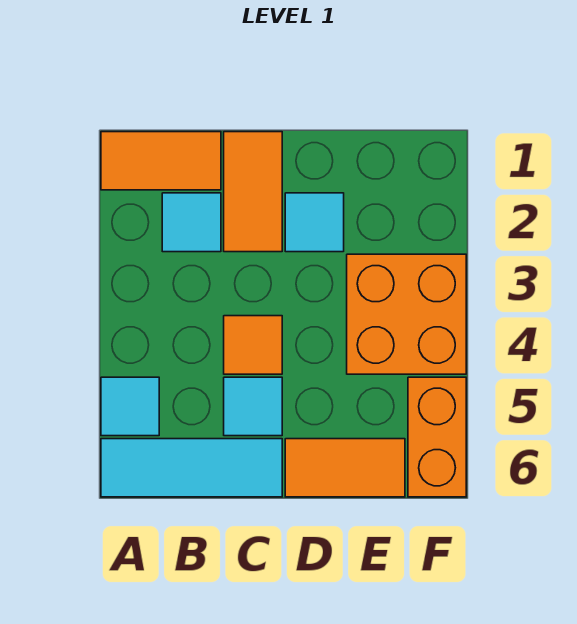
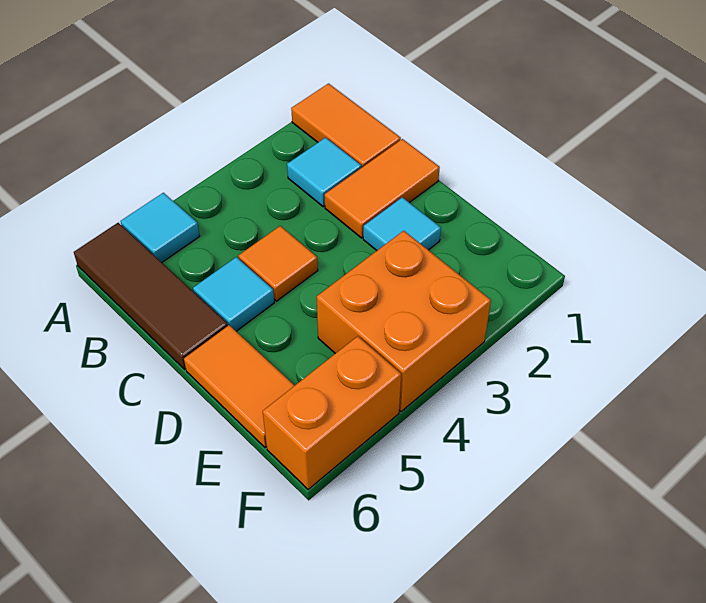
cyan 1x3 tile [101,439,282,497] -> brown 1x3 tile [74,223,228,369]

